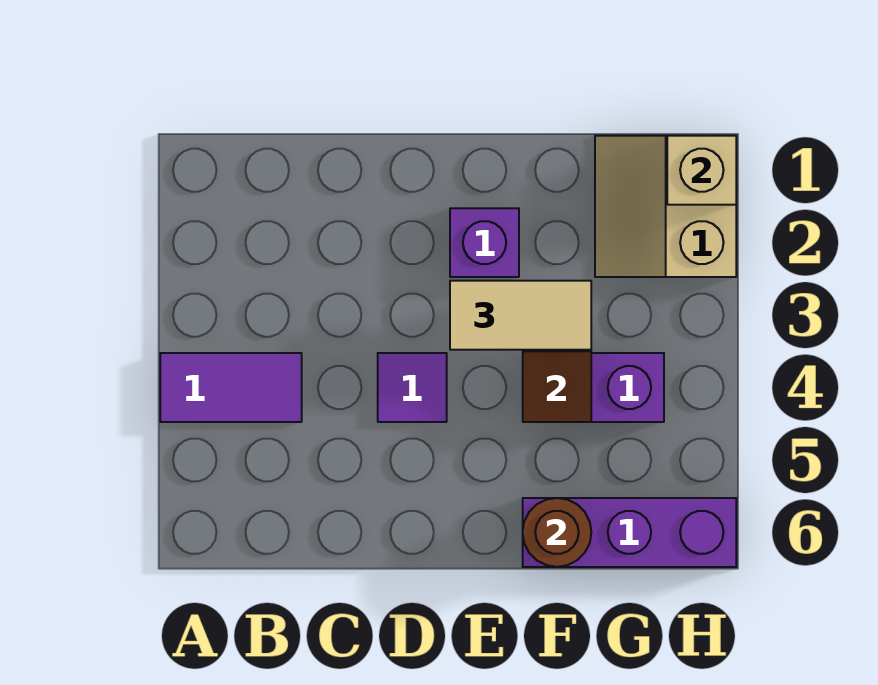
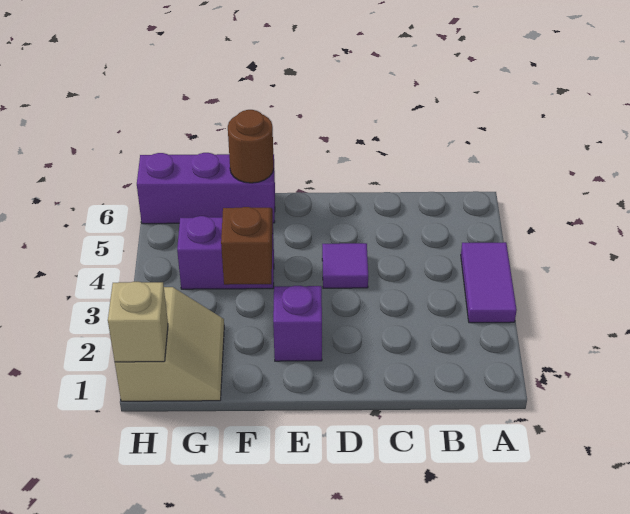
purple 1x2 tile [160,353,302,422] -> purple 1x2 tile turned to [461,242,517,323]
tan 1x2 tile [450,281,591,350] -> none

